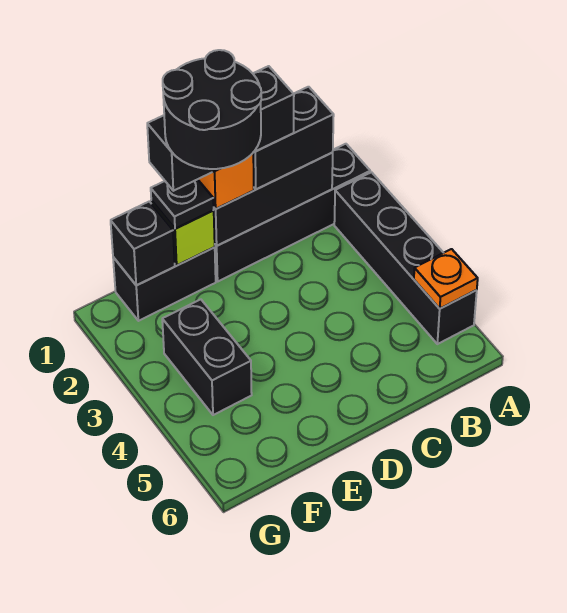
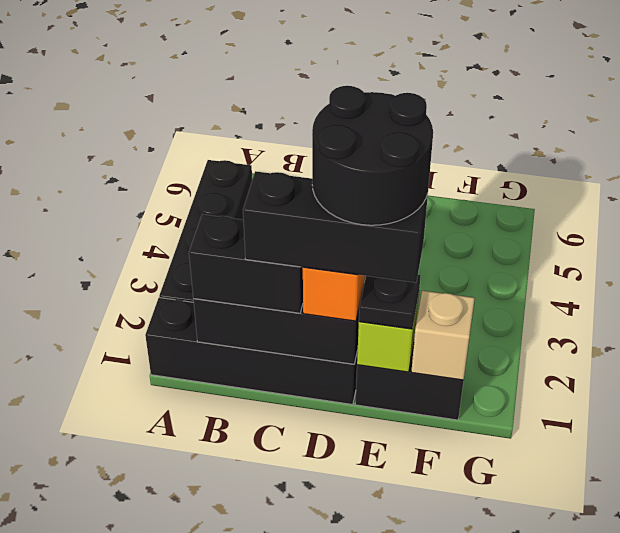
orange 1x1 plate [414,249,478,309] -> none
black 1x1 brick [111,202,175,285] -> tan 1x1 brick [411,291,475,380]
black 1x2 brick [162,299,252,415] -> none

